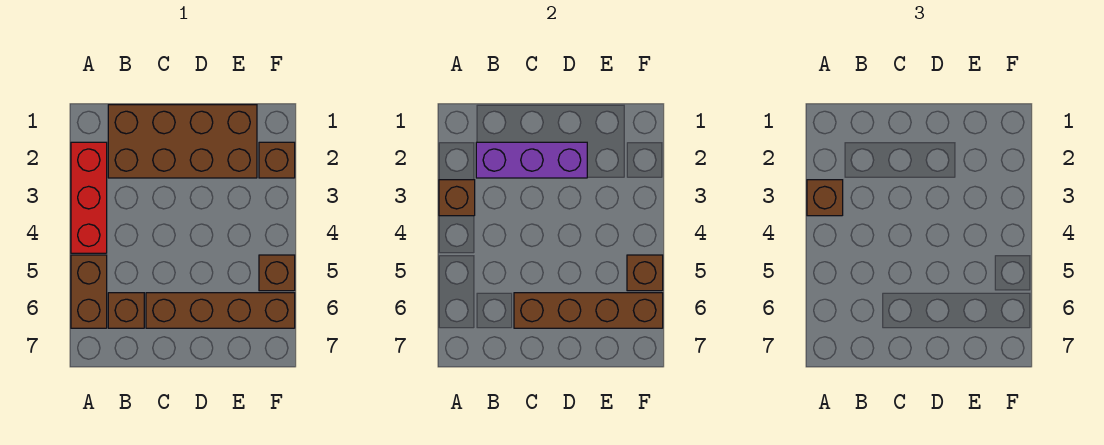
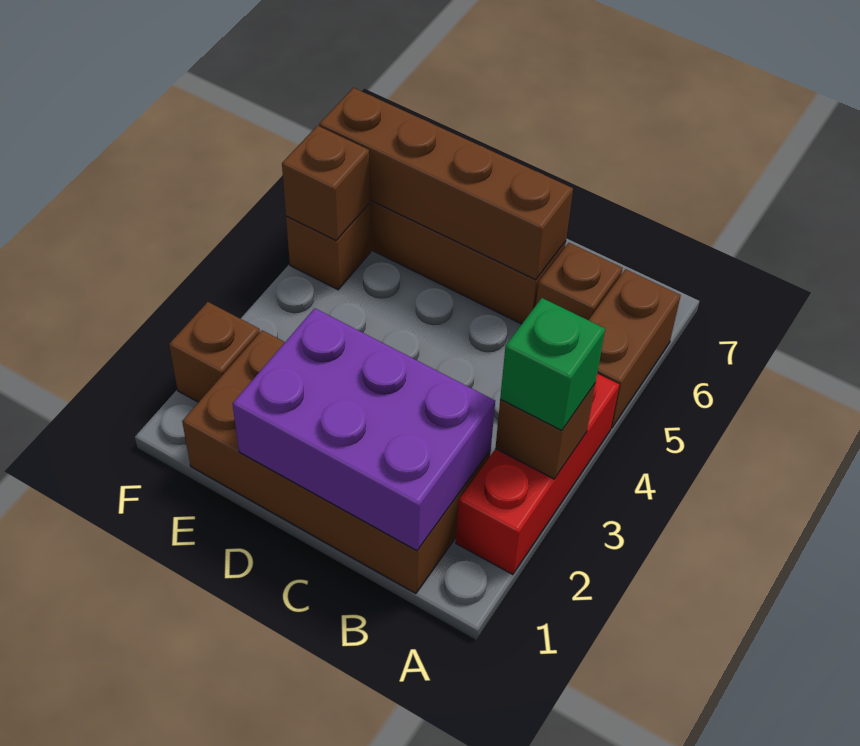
brown 1x1 brick [807,180,843,216] -> green 1x1 brick [500,298,605,431]
purple 1x3 brick [476,142,587,178] -> purple 2x3 brick [233,308,495,551]

